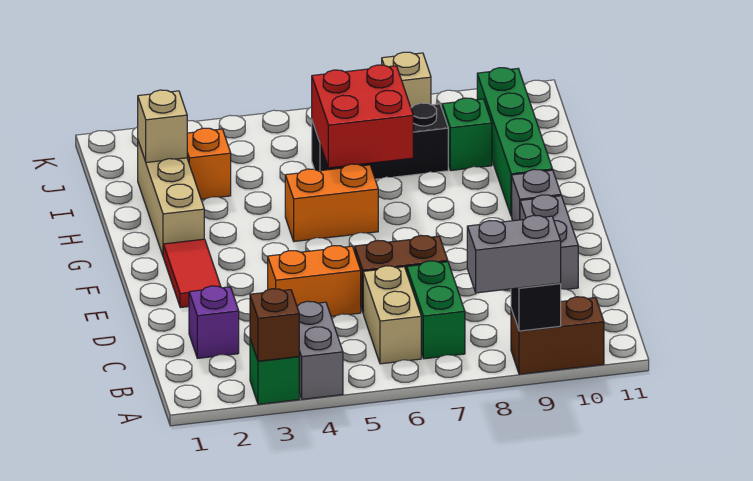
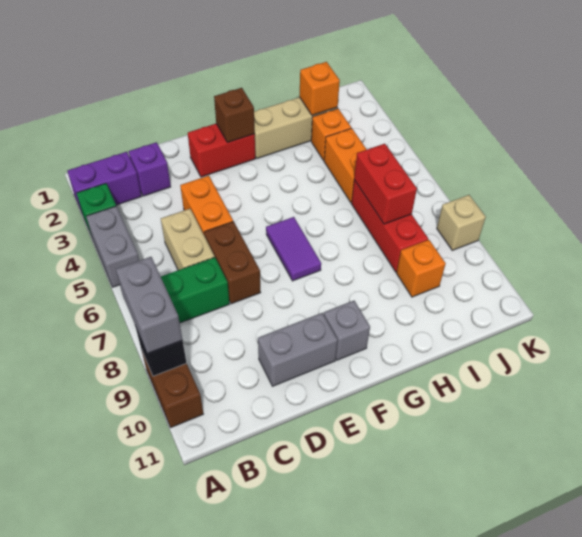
none -> purple 1x2 brick [67,152,142,212]
brown 1x1 brick [250,289,299,361] -> brown 1x1 brick moved to [214,88,255,142]
grey 1x2 brick [297,301,343,399] -> grey 1x2 brick turned to [86,206,139,287]
tan 1x2 brick [363,266,421,364] -> tan 1x2 brick turned to [161,209,215,270]
red 1x2 tile [163,239,221,308] -> red 1x2 brick [188,124,255,177]
none -> purple 1x2 tile [266,217,321,281]
orange 1x2 brick [285,164,378,242] -> orange 1x2 brick moved to [324,128,367,203]
green 1x4 brick [477,68,553,216] -> none
red 2x2 brick [312,65,413,168] -> red 1x2 brick [354,144,417,224]
tan 1x1 brick [138,90,187,163] -> orange 1x1 brick [300,62,340,115]
black 1x3 brick [312,103,448,179] -> red 1x3 brick [351,180,428,272]
green 1x1 brick [442,98,492,170] -> orange 1x1 brick [396,240,446,297]

